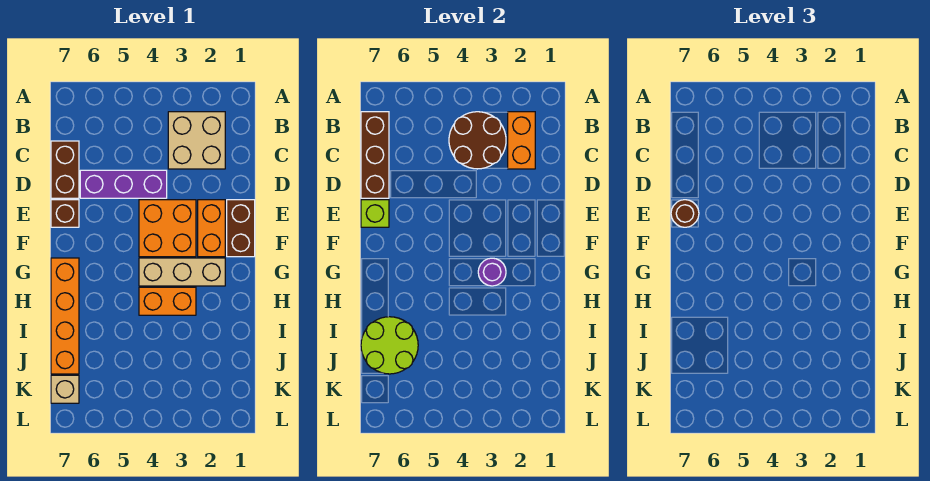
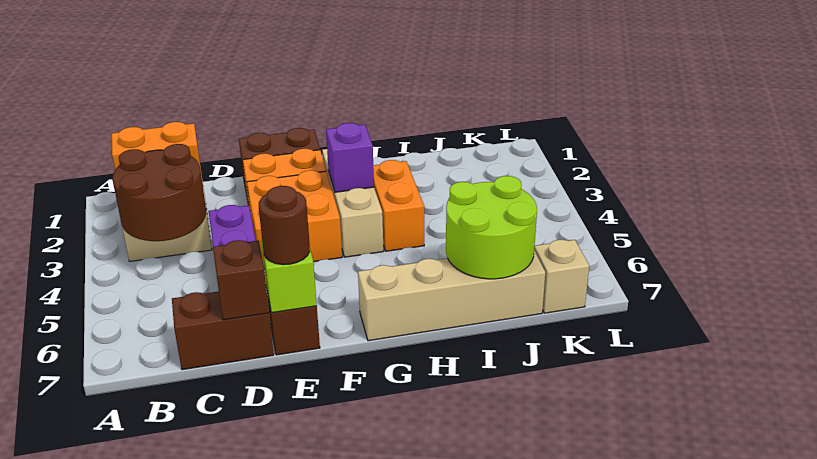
brown 1x3 brick [361,112,389,198] -> brown 1x1 brick [213,240,269,320]
purple 1x1 round brick [478,258,506,286] -> purple 1x1 brick [326,123,374,192]
orange 1x4 brick [51,258,79,374] -> tan 1x4 brick [358,251,545,341]

